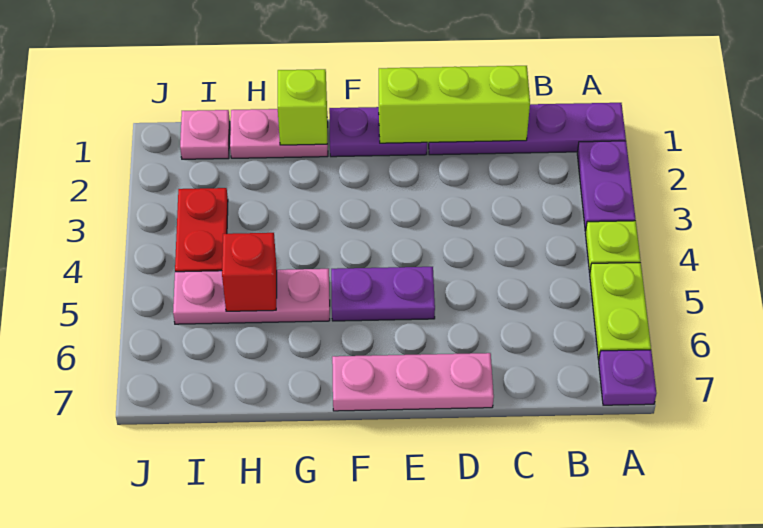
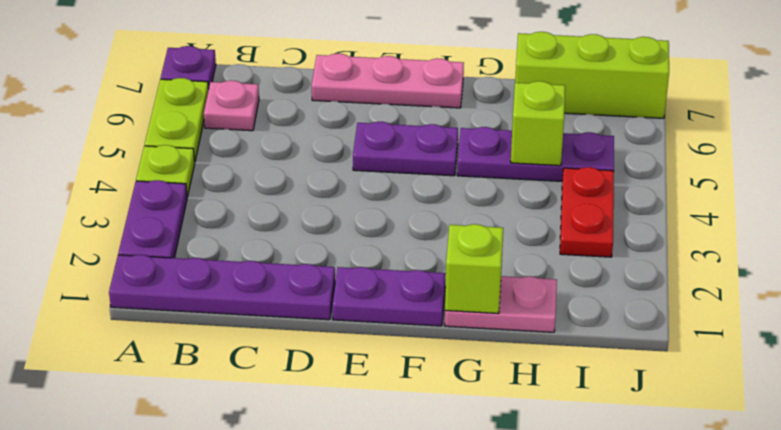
lime 1x3 brick [379,66,530,143] -> lime 1x3 brick moved to [515,32,669,118]
pink 1x3 plate [173,269,330,324] -> purple 1x3 plate [457,127,614,181]
red 1x1 brick [222,233,277,311] -> lime 1x1 brick [511,81,565,166]
pink 1x1 plate [180,110,230,159] -> pink 1x1 plate moved to [204,80,259,131]

